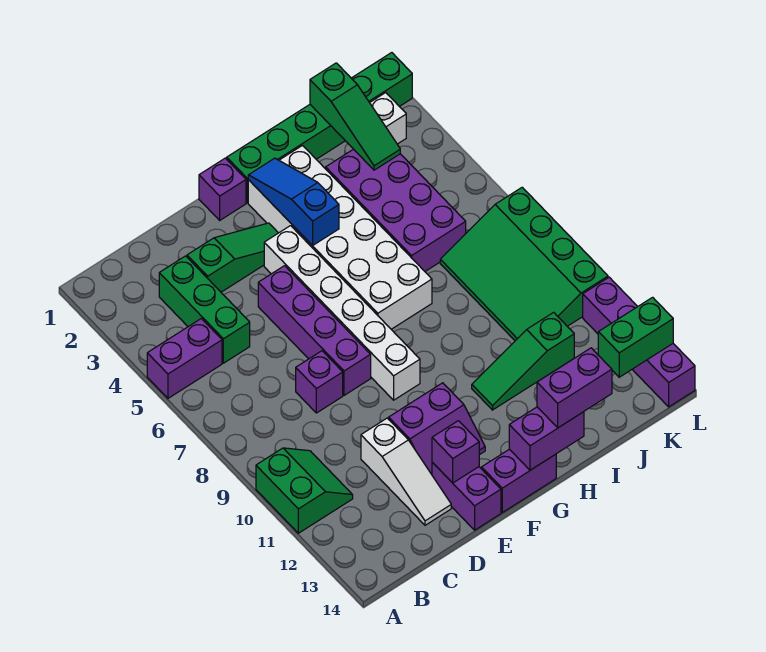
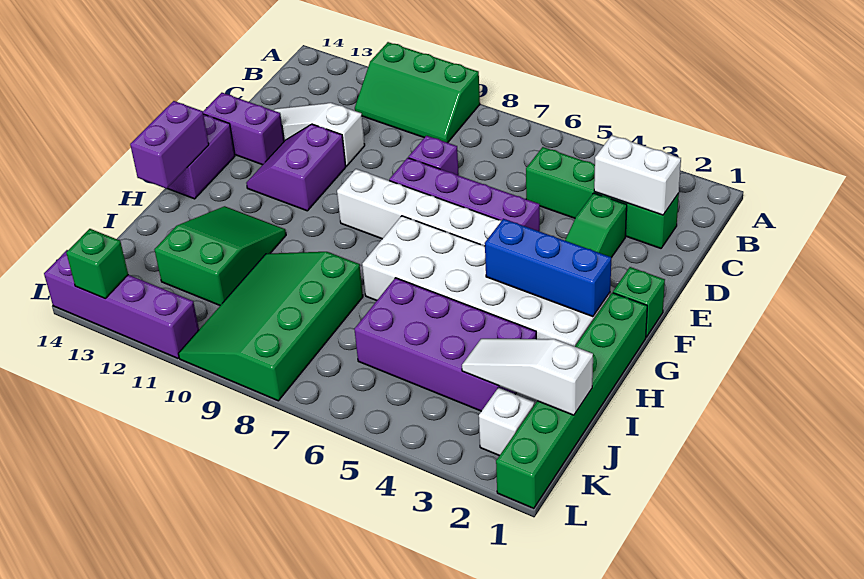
purple 1x2 brick [147,319,222,398] -> none
green 2x2 slope [256,448,353,533] -> green 2x3 slope [355,42,480,143]
none -> white 1x2 brick [594,135,681,215]
green 1x3 brick [159,256,250,363] -> green 1x4 brick [526,147,679,248]
purple 1x1 brick [432,421,479,483] -> none
purple 1x1 brick [199,158,246,220] -> green 1x1 brick [613,267,665,337]
blue 1x3 slope [248,158,339,246] -> blue 1x3 brick [485,219,611,317]
green 1x3 slope [472,312,574,410] -> green 2x3 slope [155,206,286,305]
purple 1x2 brick [537,348,612,428] -> none
green 1x3 slope [310,63,400,170] -> white 1x3 slope [462,339,593,415]
green 3x4 slope [440,187,608,341] -> green 3x4 slope turned to [178,252,363,401]
green 1x2 brick [598,297,673,377] -> green 1x1 brick [66,229,128,299]

